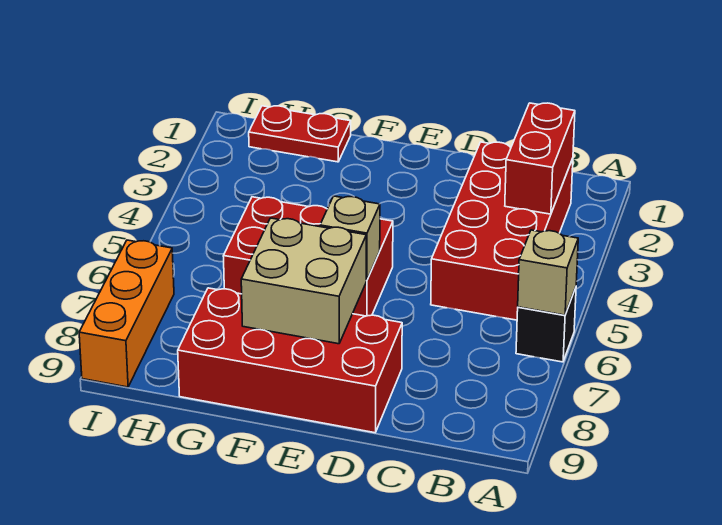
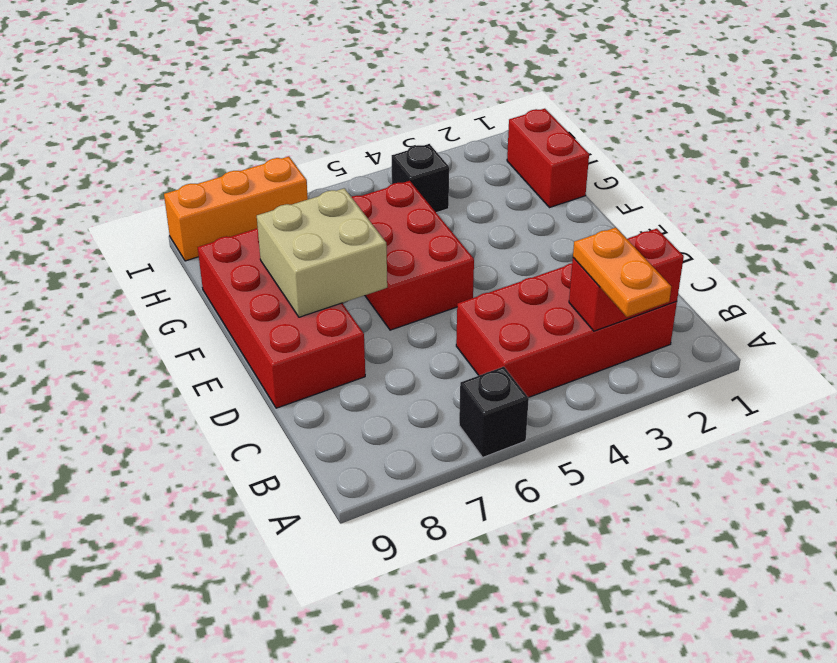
none -> orange 1x2 plate [573,228,671,317]
tan 1x1 brick [518,230,578,315] -> none
tan 1x1 brick [320,196,380,280] -> none
red 1x2 plate [249,106,351,162] -> red 1x2 brick [507,109,589,208]
none -> black 1x1 brick [392,144,449,213]

